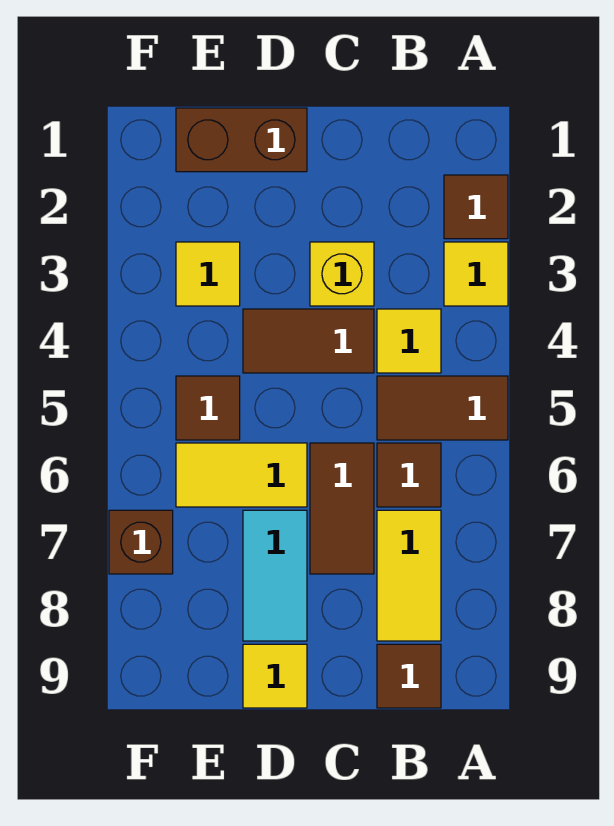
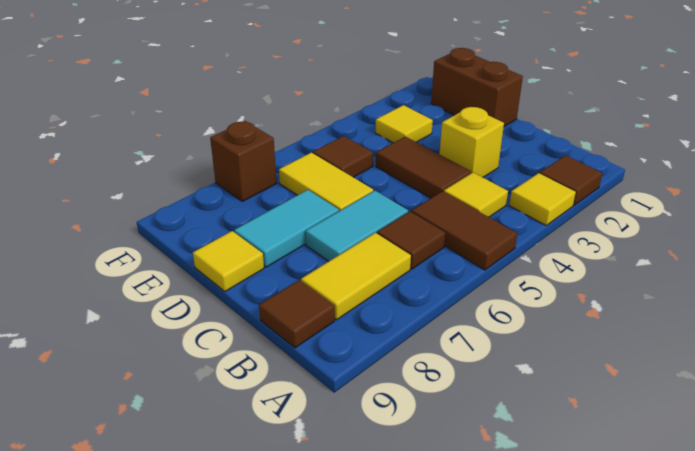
brown 1x2 tile [310,443,374,574] -> cyan 1x2 tile [306,191,408,261]

